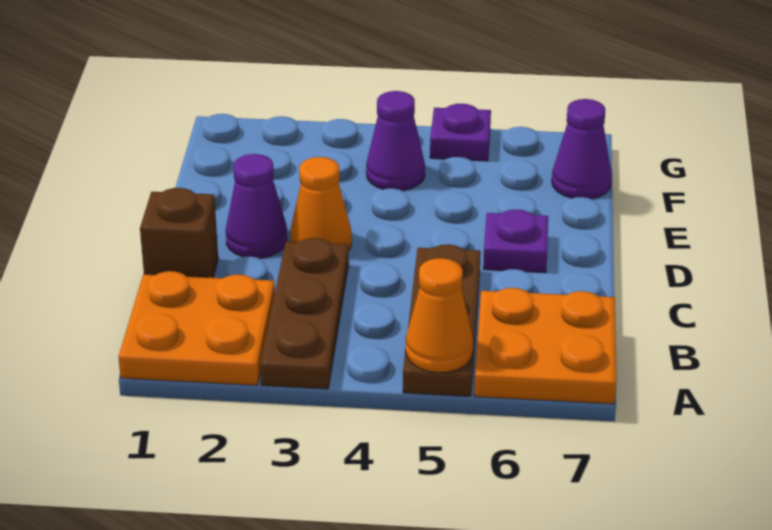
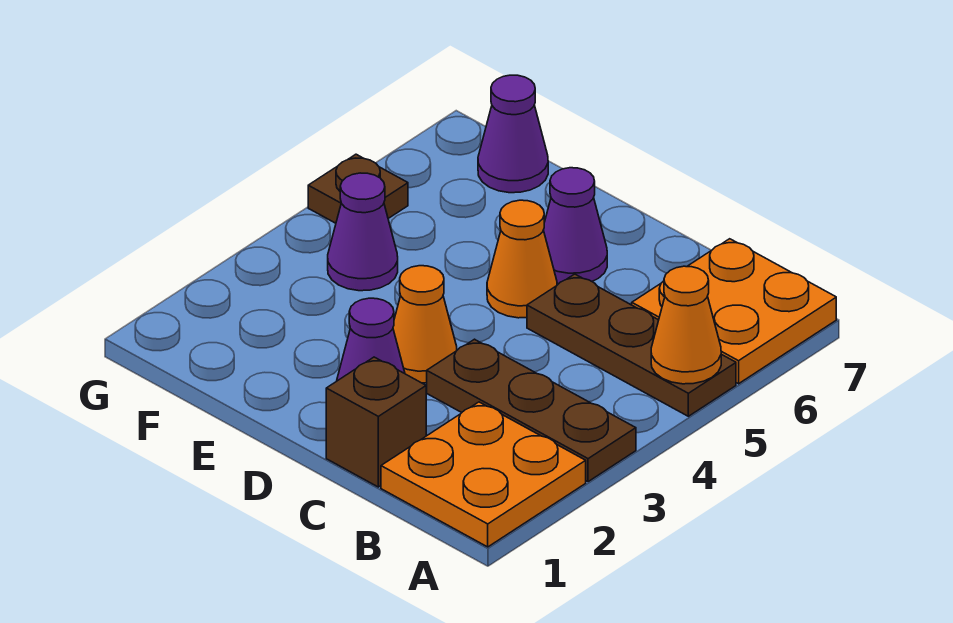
none -> orange 1x1 cone [487,200,557,318]
purple 1x1 plate [483,209,548,273] -> purple 1x1 cone [544,168,607,284]
purple 1x1 plate [430,104,491,161] -> brown 1x1 plate [308,154,408,223]

